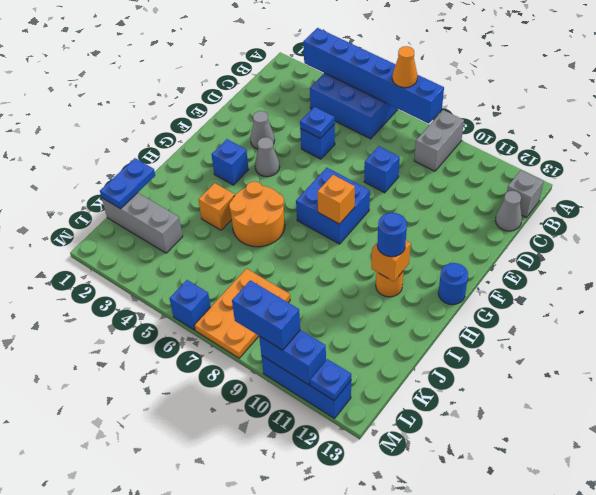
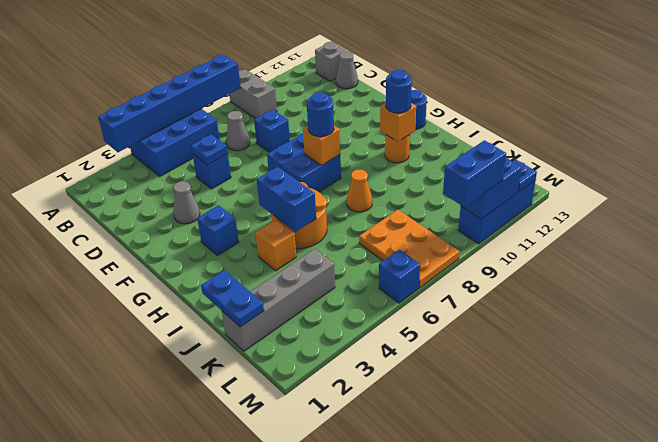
orange 1x1 cone [392,46,417,88] -> orange 1x1 cone moved to [347,170,372,212]
grey 1x1 cone [255,137,280,177] -> grey 1x1 cone moved to [226,111,250,151]
none -> blue 1x1 round brick [307,92,334,137]
none -> blue 1x2 brick [257,167,316,232]
grey 1x3 brick [102,193,183,253] -> grey 1x4 brick [222,249,335,351]

